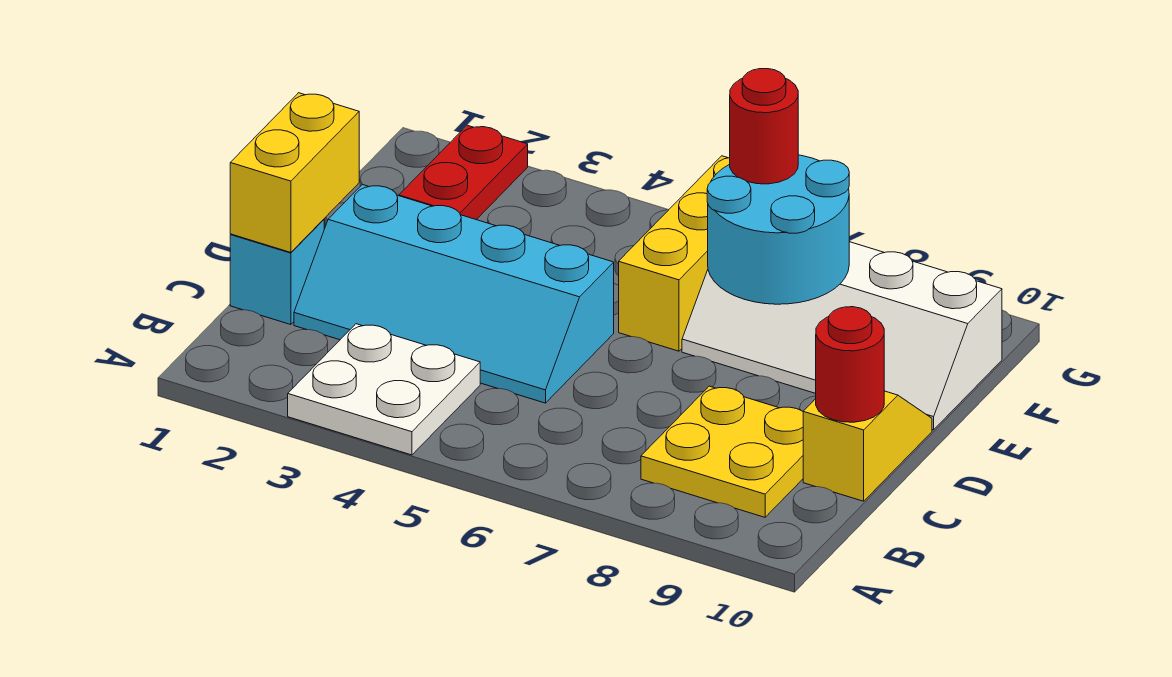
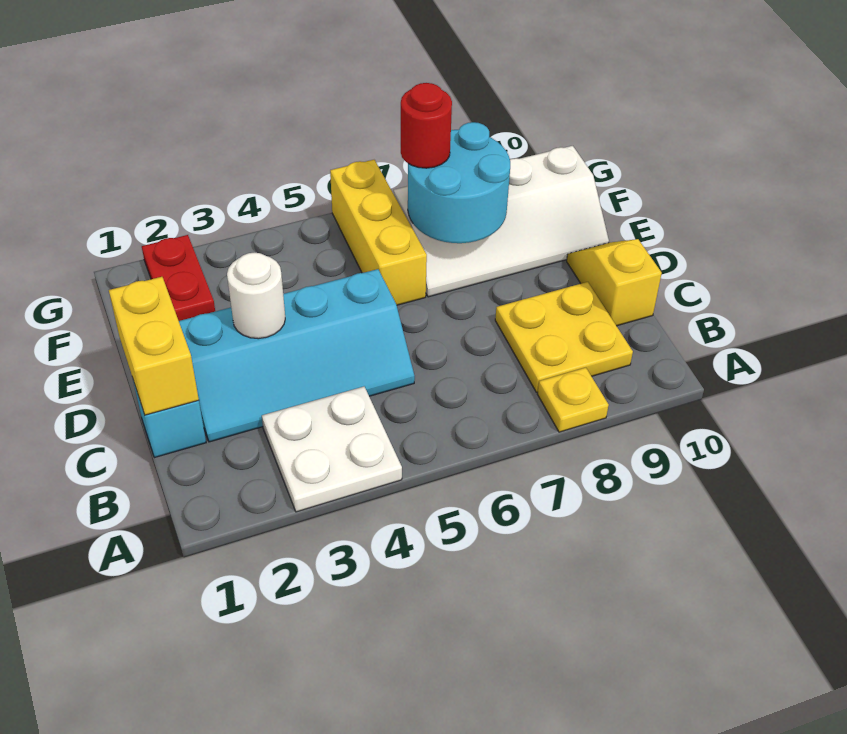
none -> yellow 1x1 plate [538,368,609,432]
red 1x1 round brick [816,307,884,422] -> none
none -> white 1x1 round brick [227,253,285,339]

